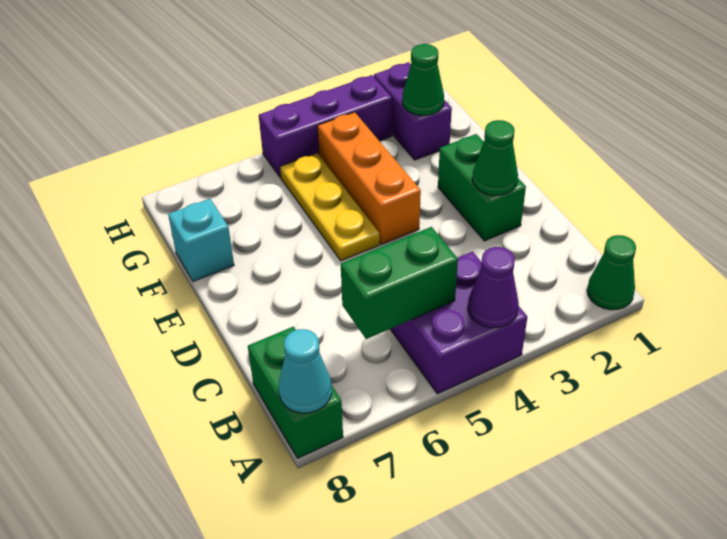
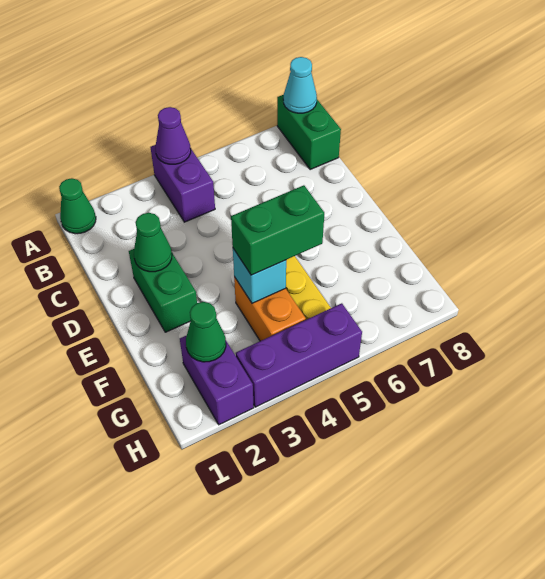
purple 2x2 brick [390,251,527,394] -> purple 1x2 brick [150,145,215,222]
green 1x2 brick [341,227,458,339] -> green 1x2 brick moved to [231,185,324,275]
orange 1x3 brick [318,112,421,244] -> orange 1x2 brick [234,277,306,341]
cyan 1x1 brick [168,199,234,282] -> cyan 1x1 brick moved to [233,249,286,303]

